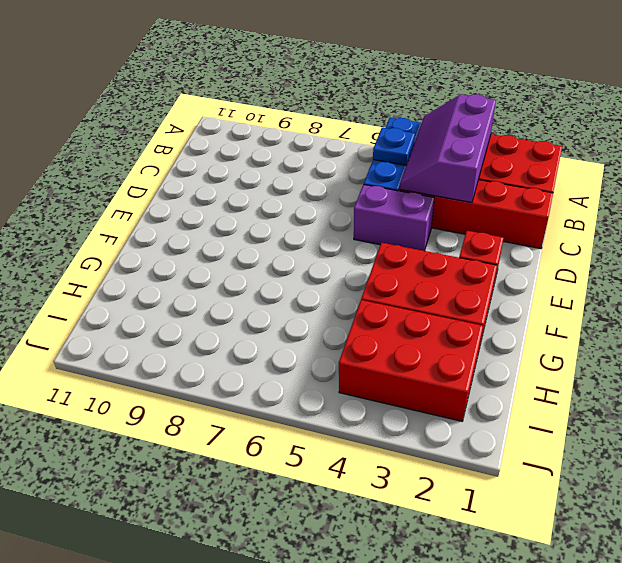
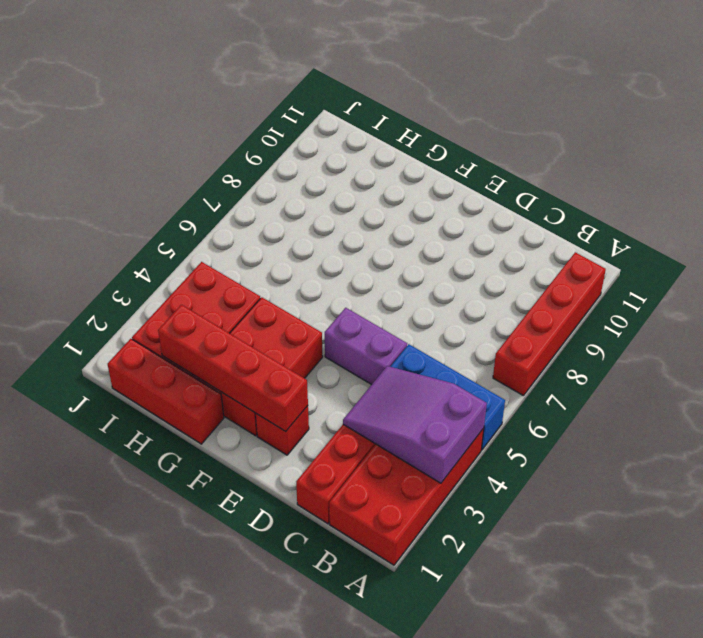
purple 2x3 slope [400,94,496,202] -> purple 2x3 slope turned to [343,366,487,483]
none -> red 1x4 brick [493,252,606,396]
blue 1x1 plate [373,128,415,165] -> none
purple 1x2 brick [354,184,434,251] -> purple 1x2 brick turned to [325,308,407,385]
none -> red 1x4 brick [158,305,308,431]
none -> red 1x3 brick [108,339,224,444]

